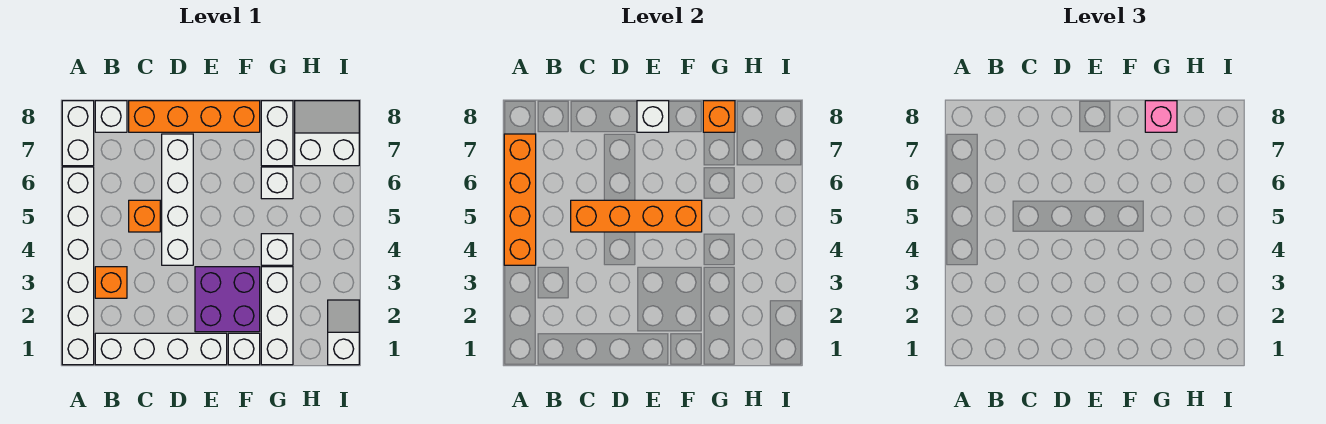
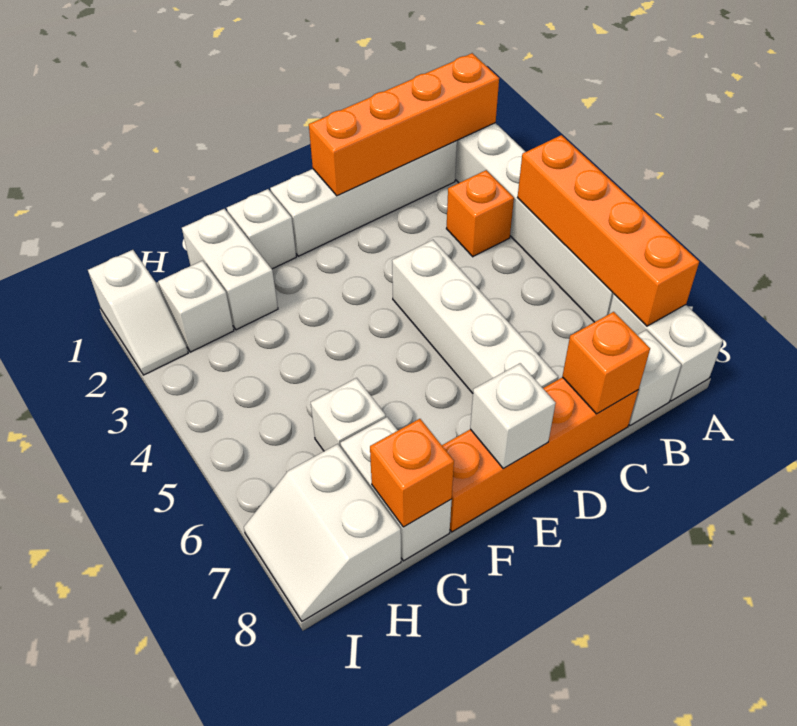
orange 1x1 brick [129,200,160,232] -> orange 1x1 brick moved to [562,312,650,414]
orange 1x4 brick [571,200,702,232] -> orange 1x4 brick moved to [309,53,499,196]
purple 2x2 brick [195,267,260,332] -> none
white 1x3 brick [261,267,293,365] -> white 1x2 brick [182,209,278,330]
white 1x1 brick [261,234,293,265] -> white 1x1 brick moved to [158,261,234,352]
pink 1x1 brick [1145,101,1177,132] -> none
white 2x2 slope [295,101,359,166] -> white 2x2 slope turned to [244,444,401,621]

